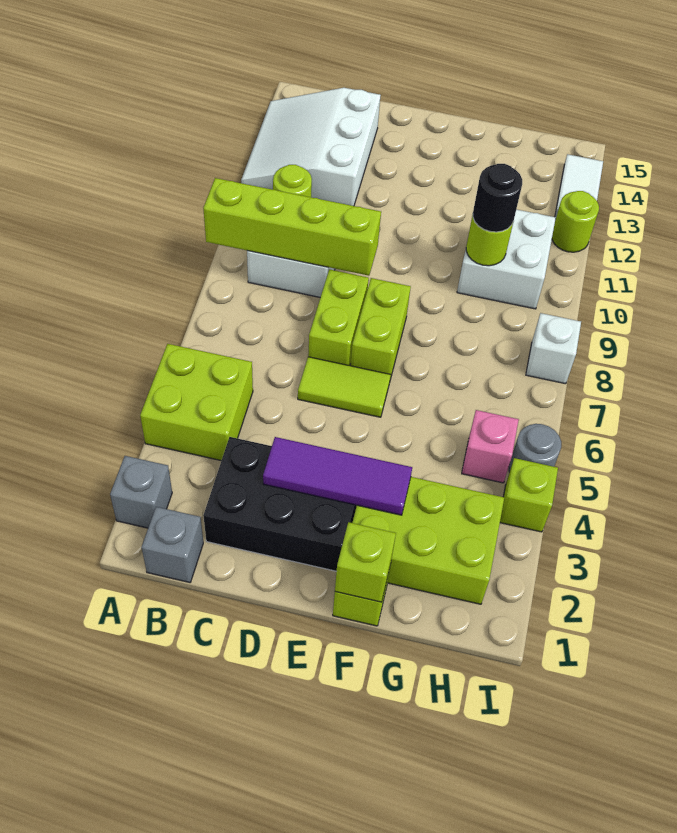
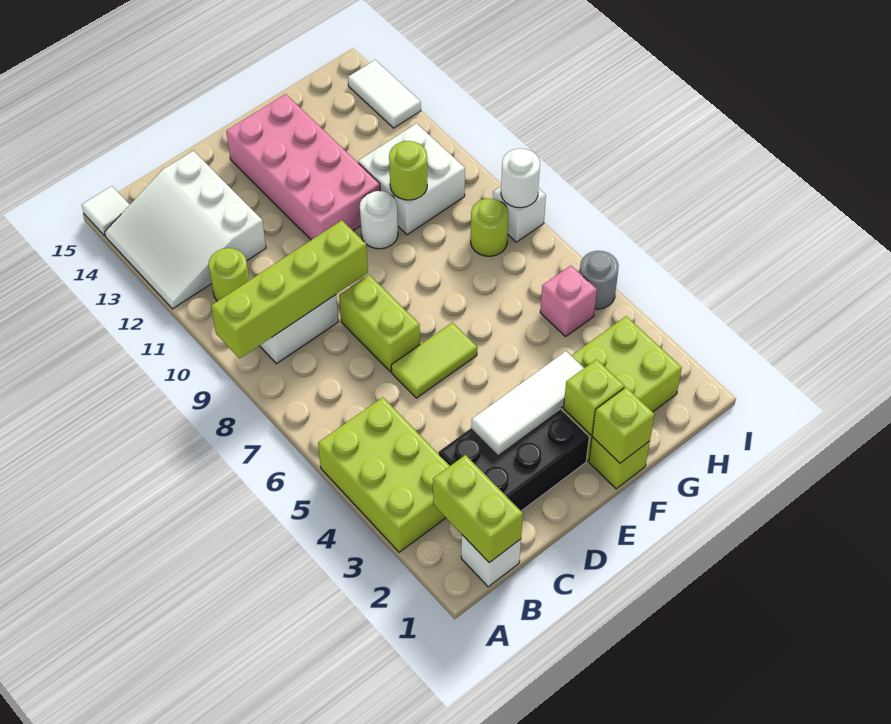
grey 1x1 brick [110,456,172,528] -> none
lime 2x2 brick [140,344,253,461] -> lime 2x3 brick [318,397,450,552]
none -> white 1x1 tile [82,186,130,236]
grey 1x1 brick [142,507,203,582] -> white 1x1 brick [461,535,521,587]
purple 1x3 tile [263,437,412,515] -> white 1x3 tile [471,351,584,454]
lime 1x2 brick [351,278,411,379] -> lime 1x2 brick moved to [433,455,523,563]
none -> pink 2x4 brick [226,94,380,240]
none -> white 1x1 round brick [360,191,398,249]
black 1x1 round brick [473,164,522,232] -> none
lime 1x1 brick [500,458,558,532] -> lime 1x1 brick moved to [564,359,624,435]
none -> white 1x1 round brick [501,148,540,208]
lime 1x1 round brick [552,191,599,252] -> lime 1x1 round brick moved to [471,198,509,256]

